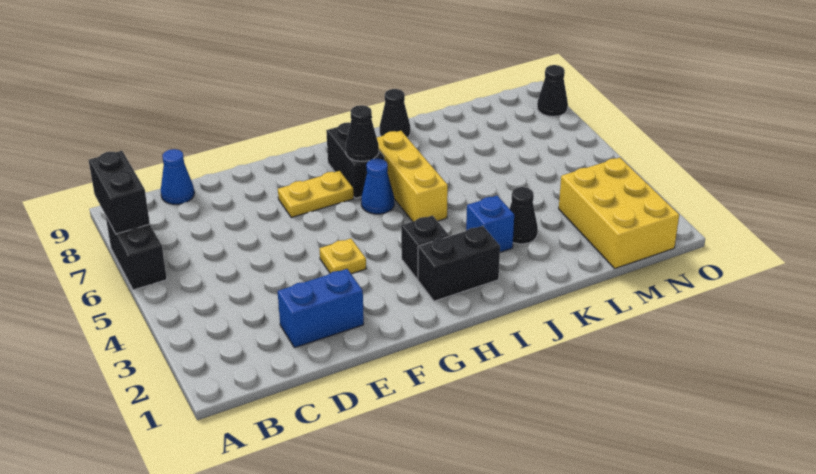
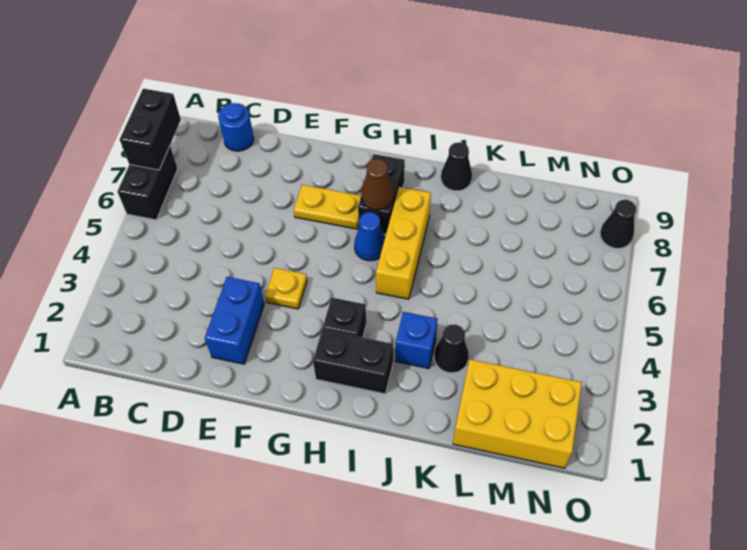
blue 1x1 cone [161,149,194,204] -> blue 1x1 round brick [218,103,254,151]
blue 1x2 brick [278,269,364,348] -> blue 1x2 brick turned to [205,277,264,364]
black 1x1 cone [346,105,379,161] -> brown 1x1 cone [361,159,394,210]
yellow 2x3 brick [559,158,679,268] -> yellow 2x3 brick turned to [453,360,582,468]

